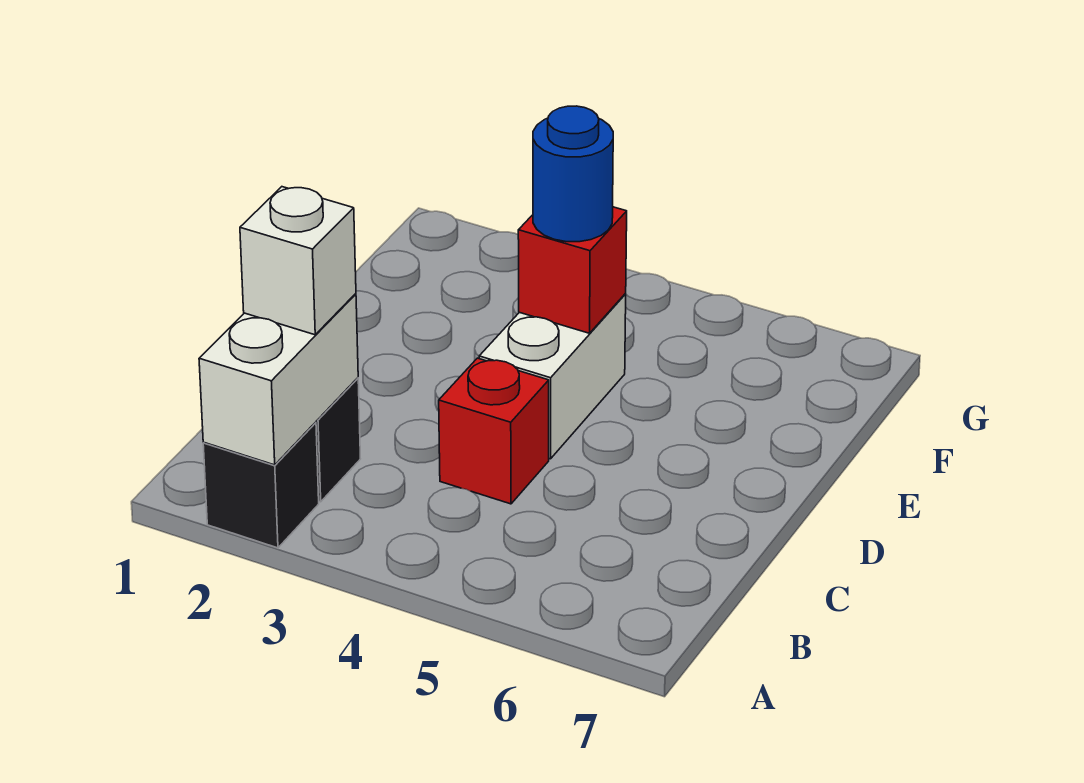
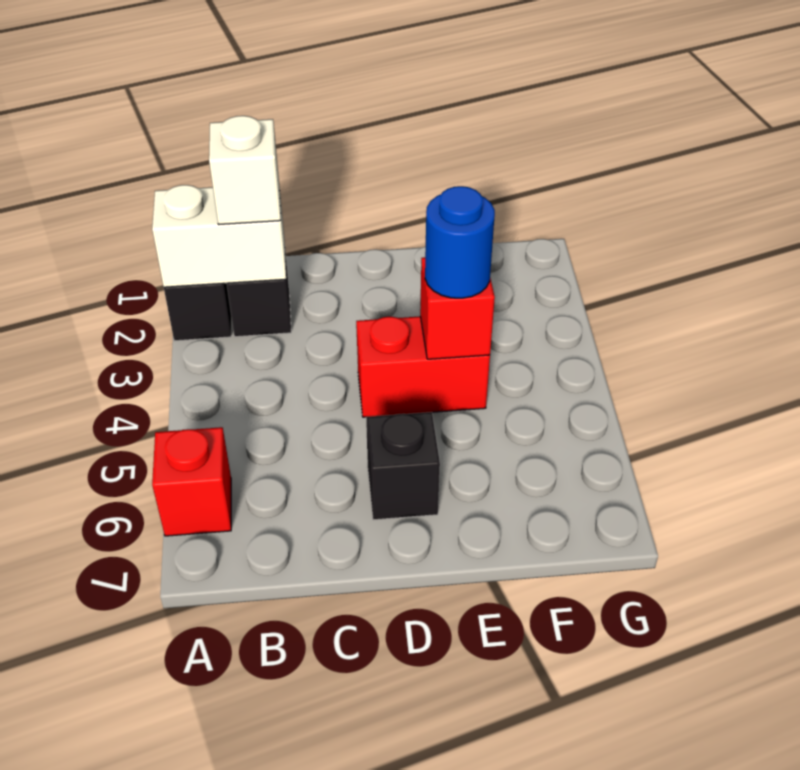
red 1x1 brick [439,358,549,504] -> red 1x1 brick moved to [152,427,231,536]
white 1x2 brick [479,294,626,459] -> red 1x2 brick [356,316,490,417]
none -> black 1x1 brick [366,412,440,520]

